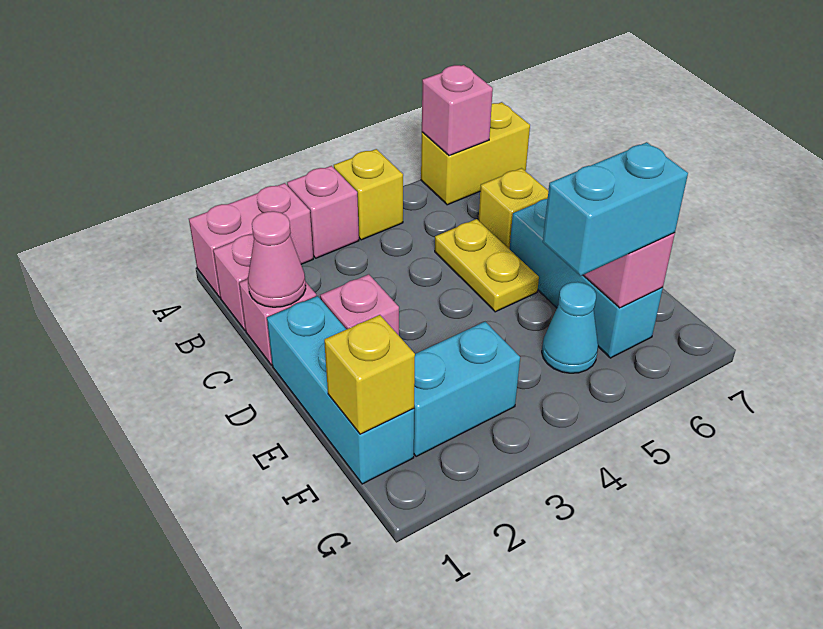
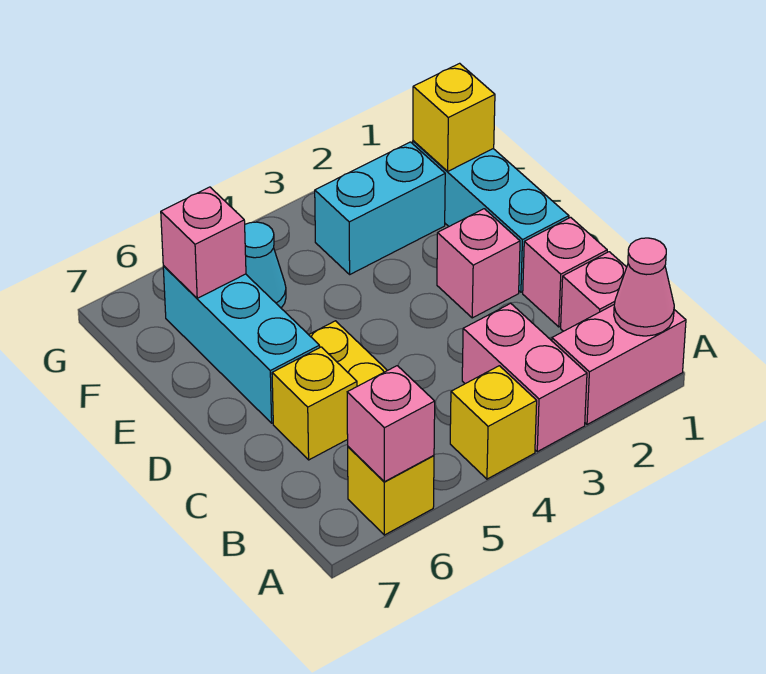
pink 1x1 brick [287,166,359,258] -> pink 1x2 brick [462,303,587,452]
yellow 1x2 brick [421,102,530,205] -> yellow 1x1 brick [348,447,434,535]
pink 1x1 cone [248,211,306,307] -> pink 1x1 cone moved to [614,238,674,336]
cyan 1x2 brick [543,142,688,276] -> none

